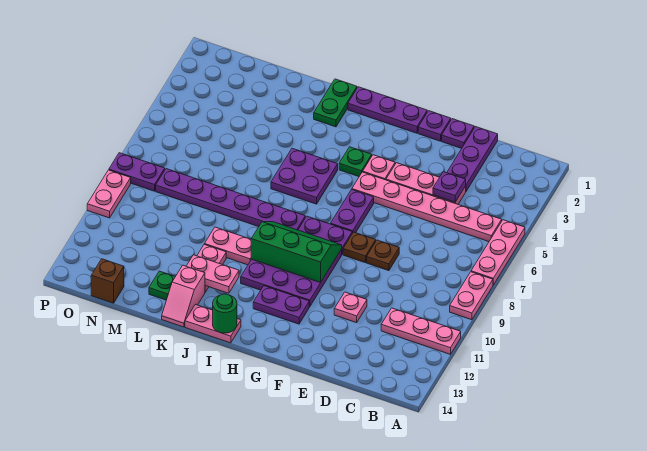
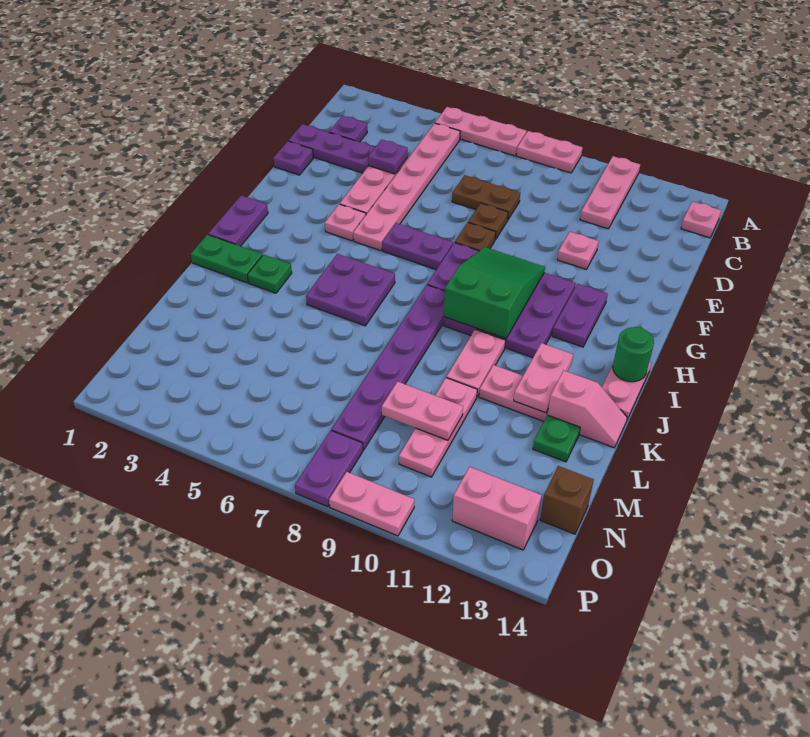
none -> pink 1x1 plate [681,201,721,238]
none -> brown 1x2 plate [452,175,520,219]
purple 1x1 plate [418,111,451,141] -> purple 1x1 plate moved to [329,116,367,142]
purple 1x3 plate [348,87,427,133] -> purple 1x2 plate [208,196,268,246]
green 2x3 slope [251,222,342,282] -> green 2x3 slope turned to [444,247,545,339]
green 1x1 plate [339,147,372,177] -> green 1x1 plate moved to [248,254,292,293]
none -> pink 1x3 plate [399,378,477,477]
none -> pink 1x2 plate [382,381,463,440]
none -> pink 1x2 brick [452,467,542,550]

